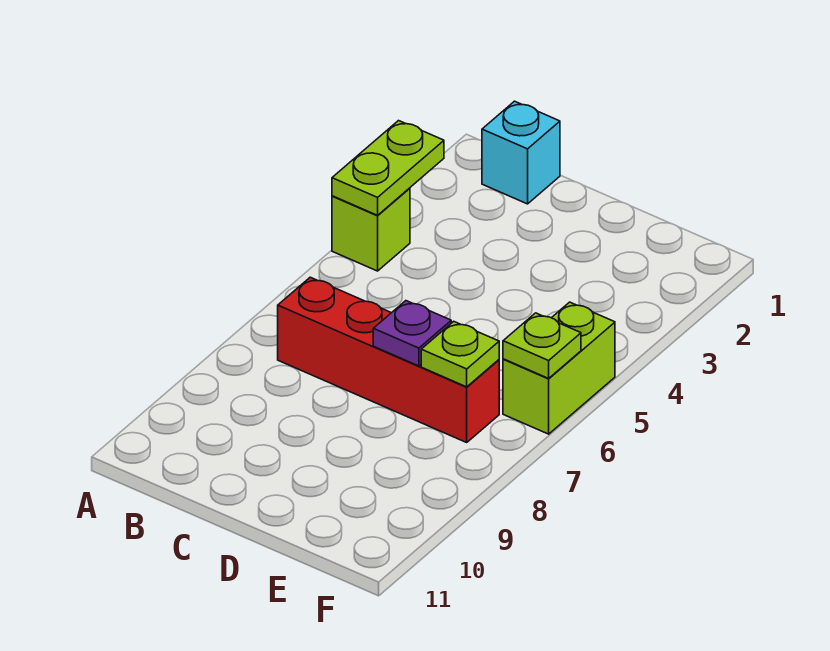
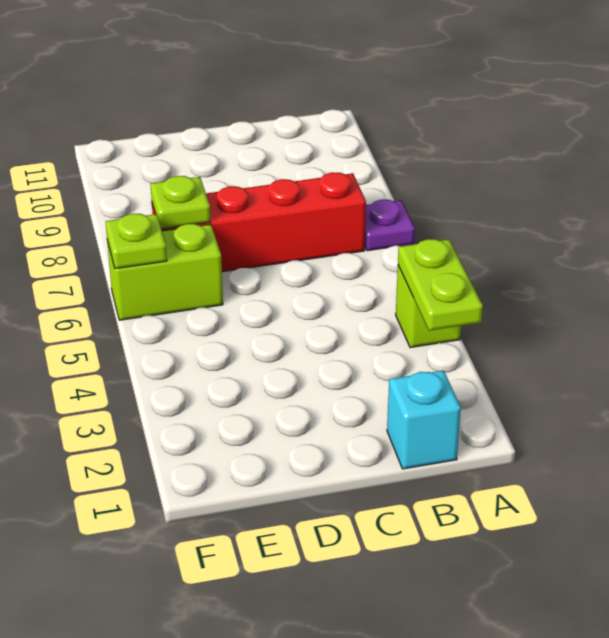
purple 1x1 plate [373,301,451,366] -> purple 1x1 plate moved to [365,200,415,251]
lime 1x2 brick [503,302,615,434] -> lime 1x2 brick turned to [107,224,223,320]

